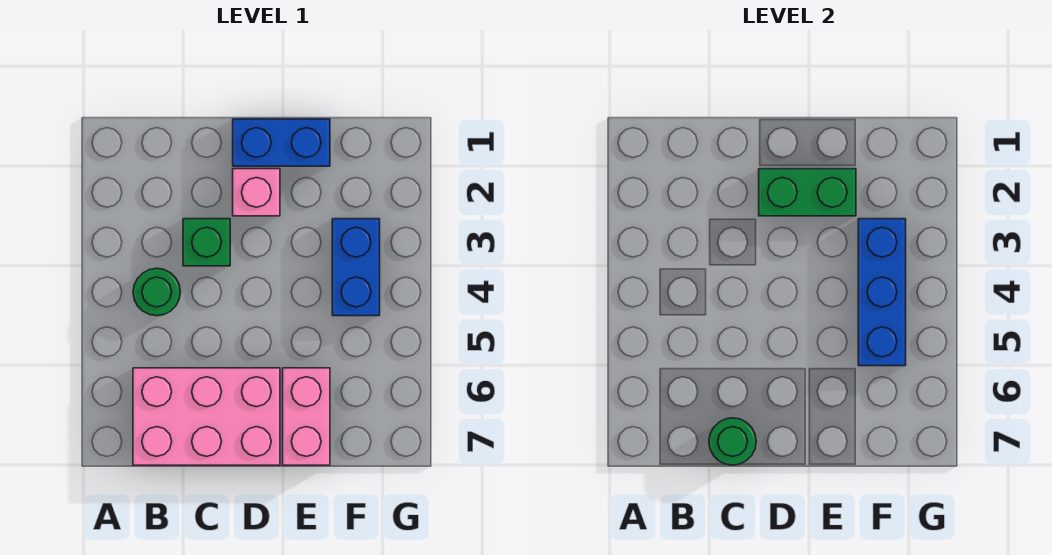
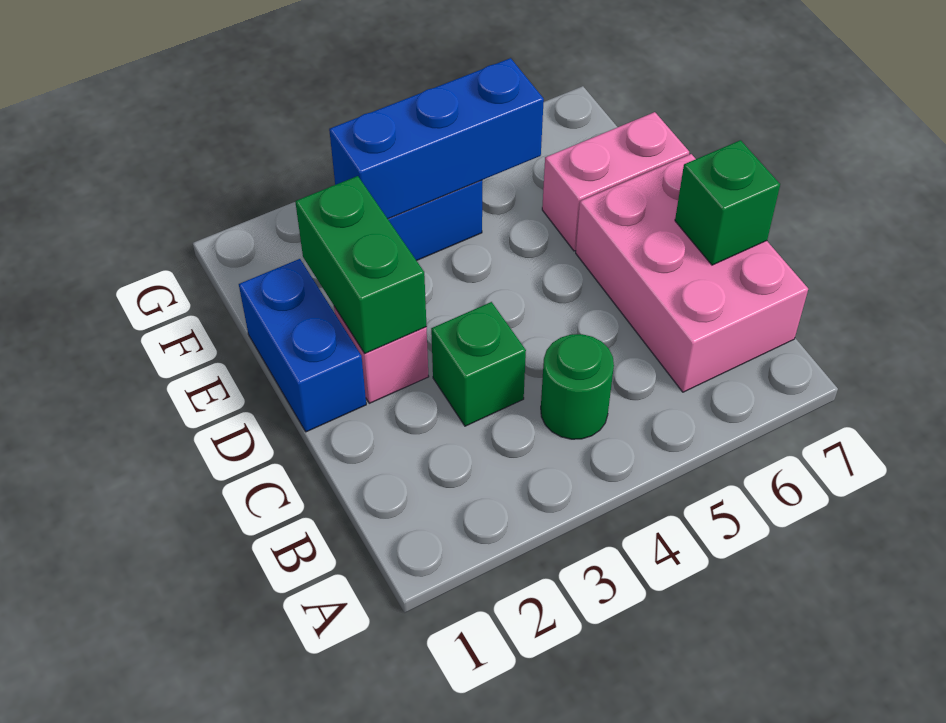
green 1x1 round brick [709,418,756,465] -> green 1x1 brick [675,140,780,265]

